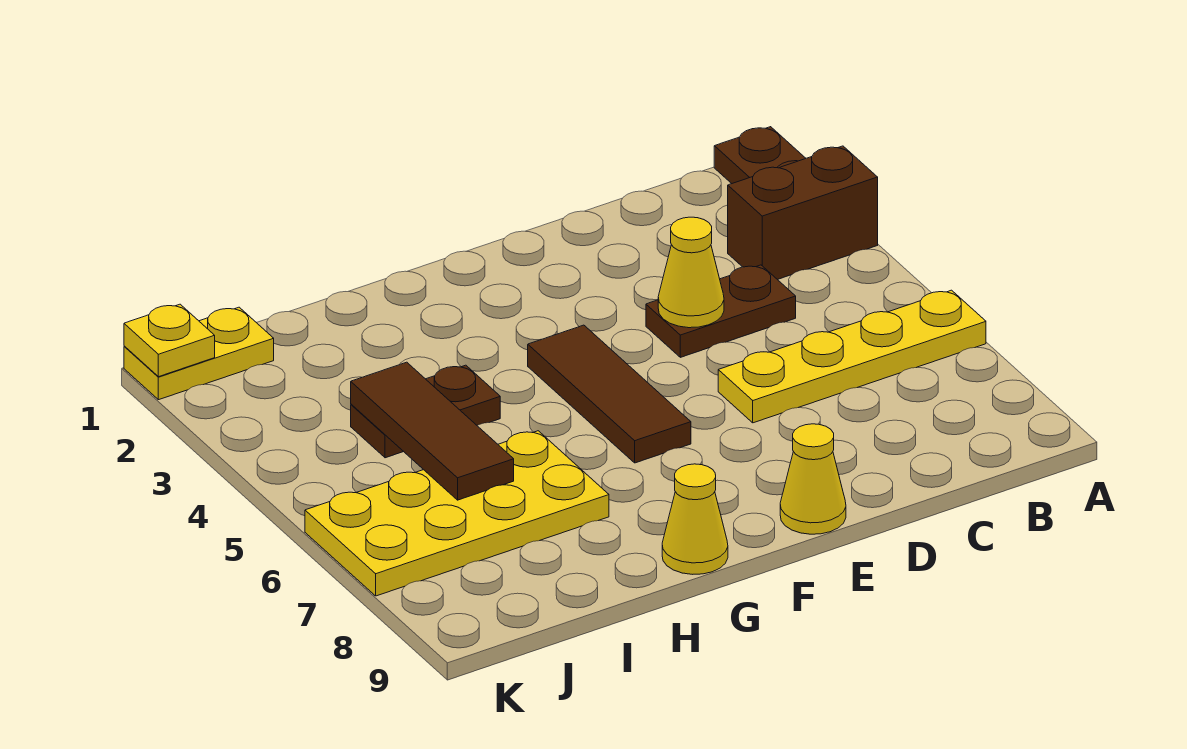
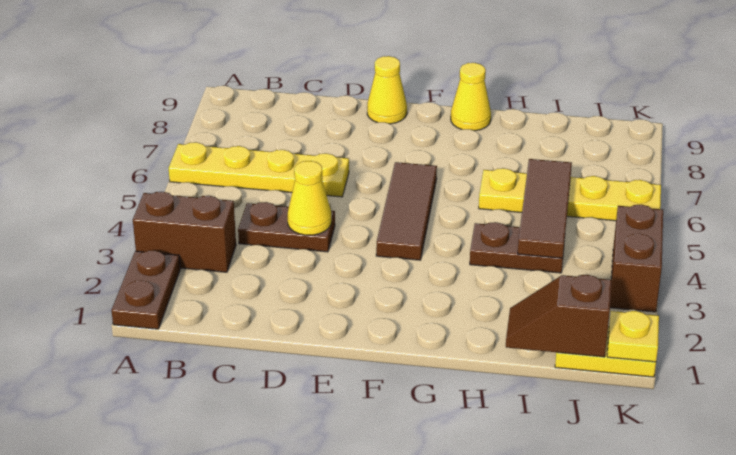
yellow 2x4 plate [305,431,609,596] -> yellow 1x4 plate [479,168,661,221]
none -> brown 1x2 slope [506,275,612,357]
none -> brown 1x2 brick [610,205,663,312]

